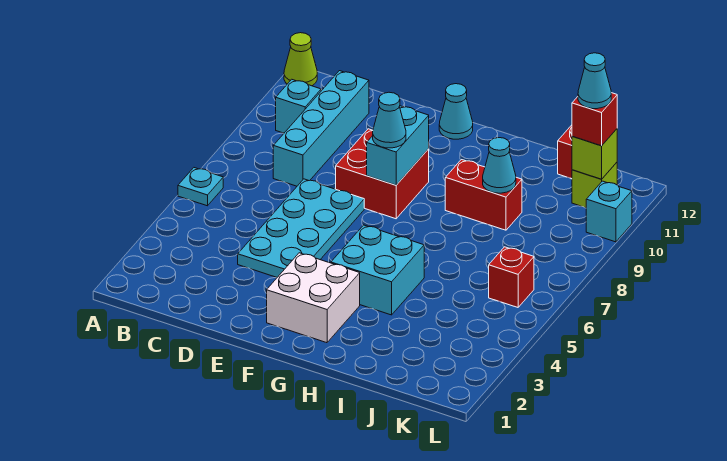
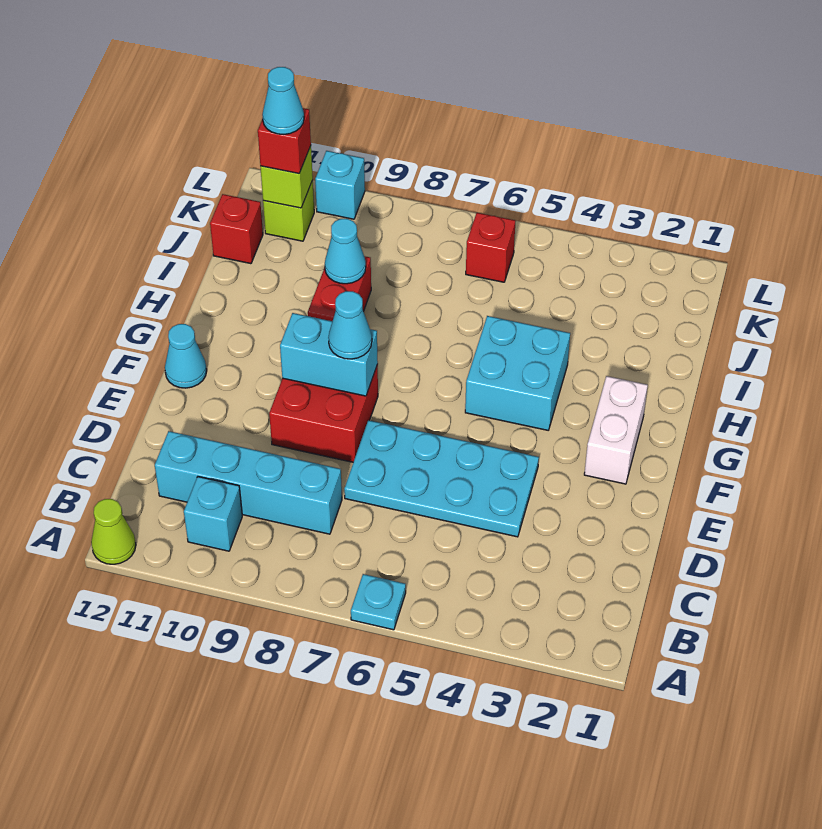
white 2x2 brick [267,253,360,343] -> white 1x2 brick [584,376,648,484]

